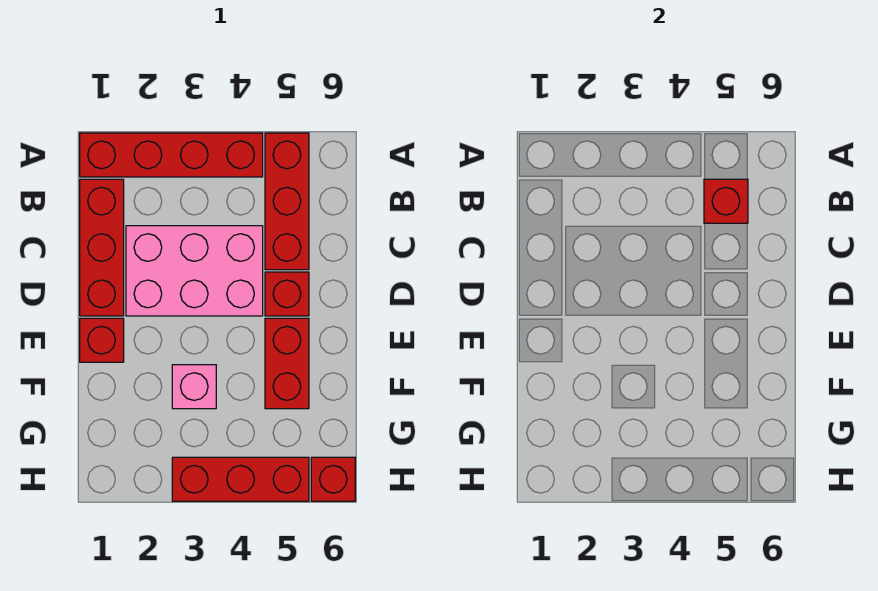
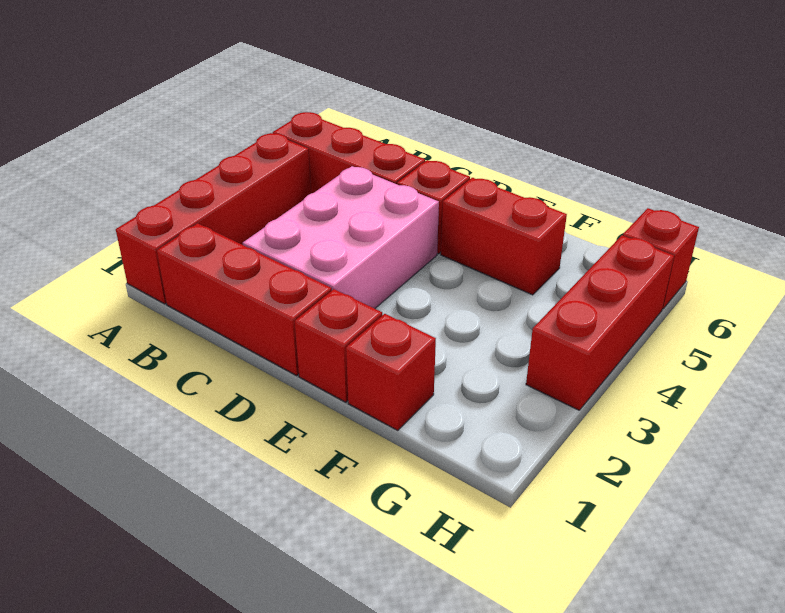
red 1x1 brick [704,179,748,223] -> red 1x1 brick moved to [346,314,436,430]
pink 1x1 brick [172,365,216,409] -> none

